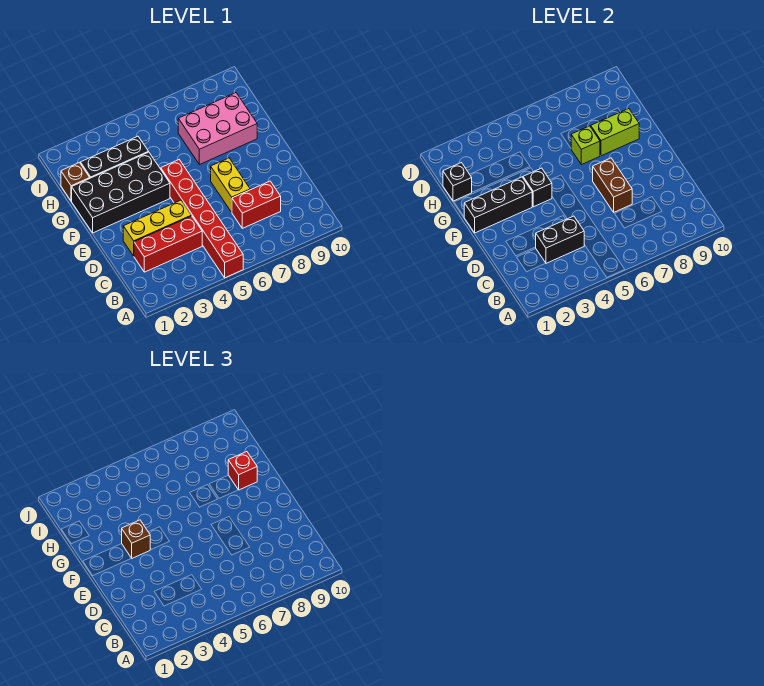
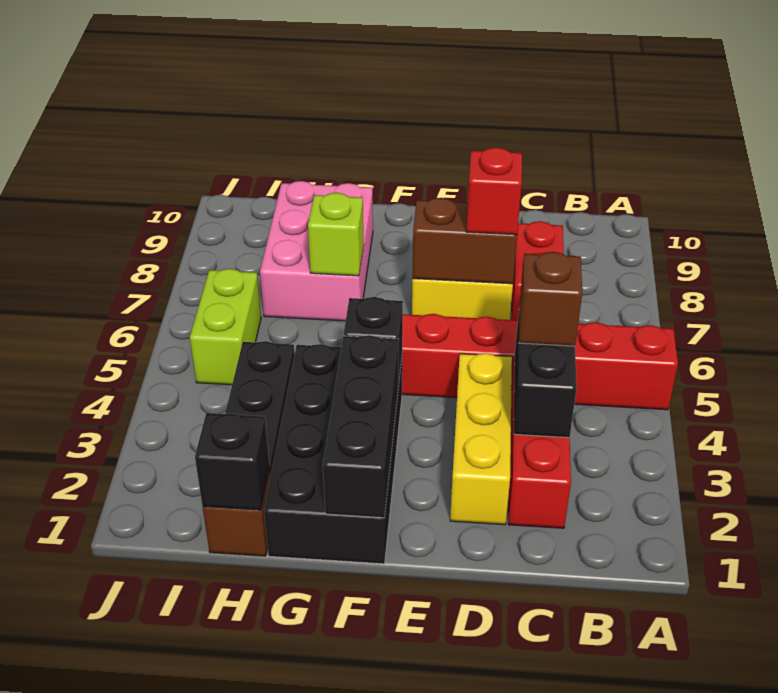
brown 1x1 brick [122,520,150,558] -> brown 1x1 brick moved to [519,252,582,346]
lime 1x2 brick [591,109,639,156] -> lime 1x2 brick moved to [190,269,261,385]
red 1x1 brick [228,452,257,490] -> red 1x1 brick moved to [466,148,522,235]

